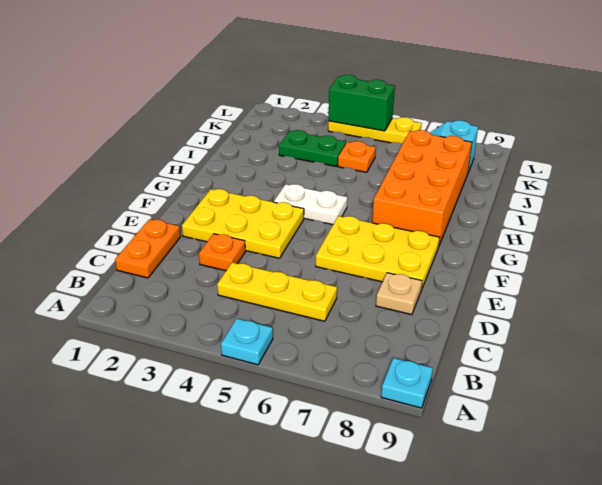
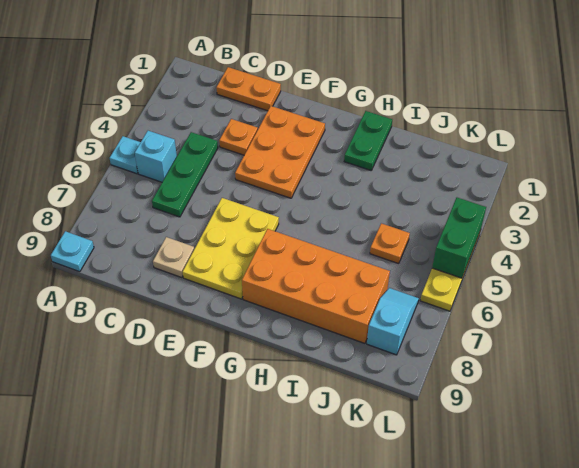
none -> cyan 1x1 brick [135,131,177,182]
yellow 1x3 plate [217,262,337,321] -> green 1x3 plate [152,132,218,217]
yellow 2x3 plate [182,189,304,258] -> orange 2x3 plate [235,106,325,198]
white 1x2 plate [274,184,347,225] -> none
green 1x2 plate [279,130,346,166] -> green 1x2 plate moved to [344,111,392,170]

